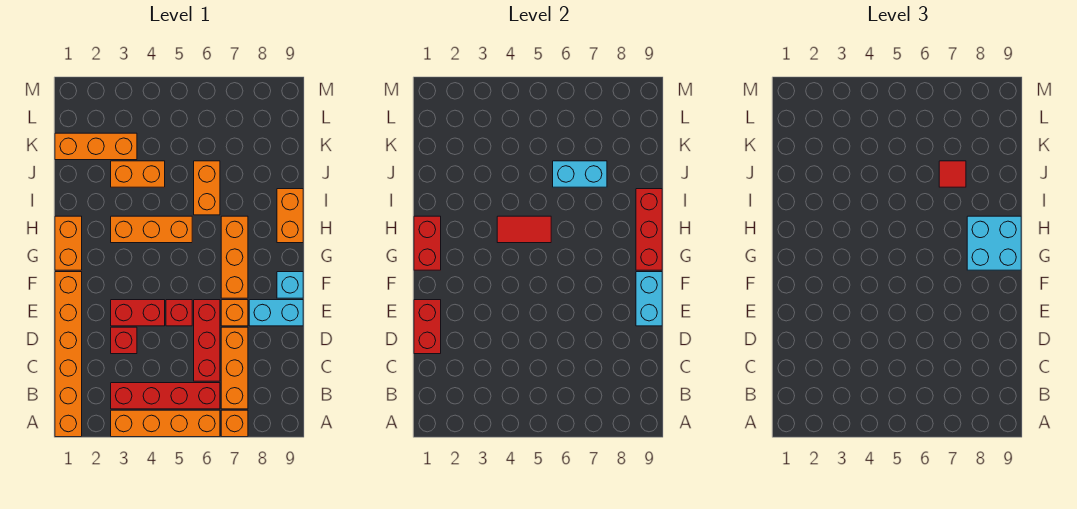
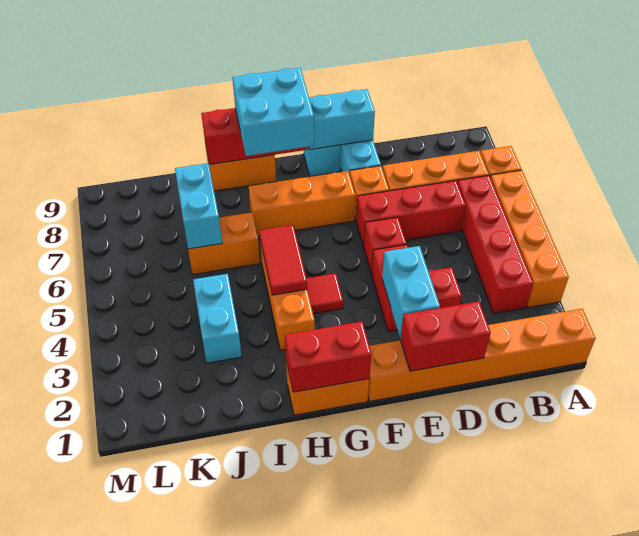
none -> cyan 1x2 brick [382,246,440,338]
orange 1x2 brick [111,161,165,187] -> cyan 1x2 brick [193,274,242,363]
red 1x1 tile [939,161,966,187] -> red 1x1 tile moved to [306,273,343,314]
orange 1x3 brick [55,133,137,160] -> none

